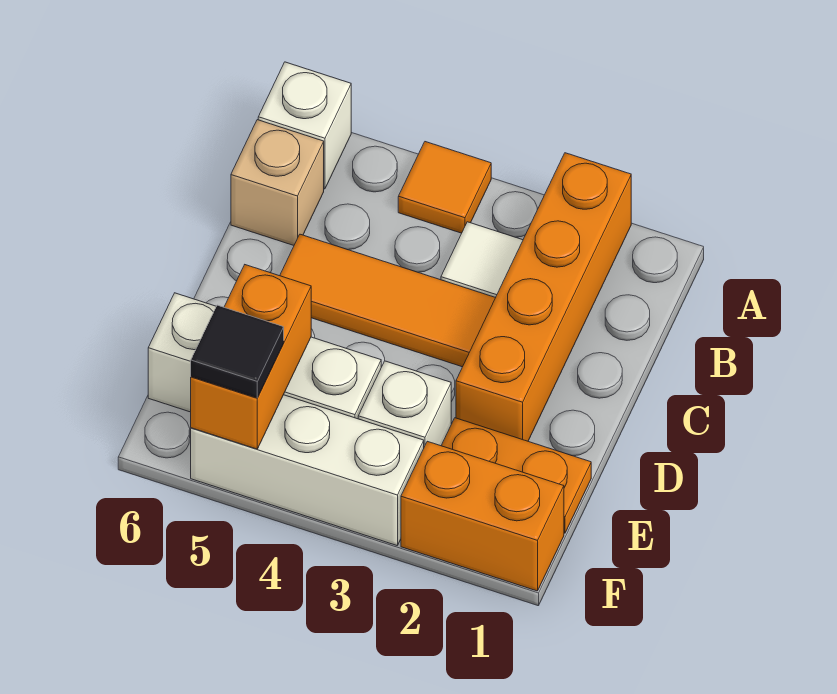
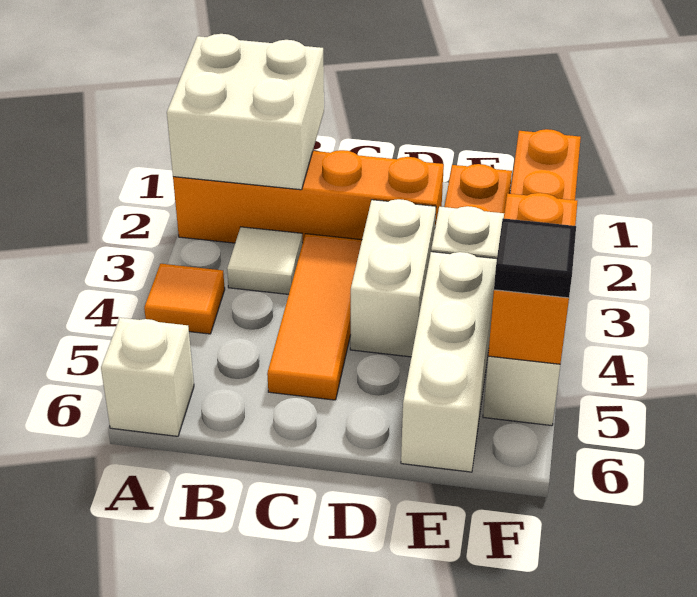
none -> white 2x2 brick [167,34,324,190]
tan 1x1 brick [231,120,324,245] -> none
none -> white 1x2 brick [350,199,436,357]
orange 1x2 brick [191,265,311,449] -> orange 1x2 brick turned to [488,193,578,364]

